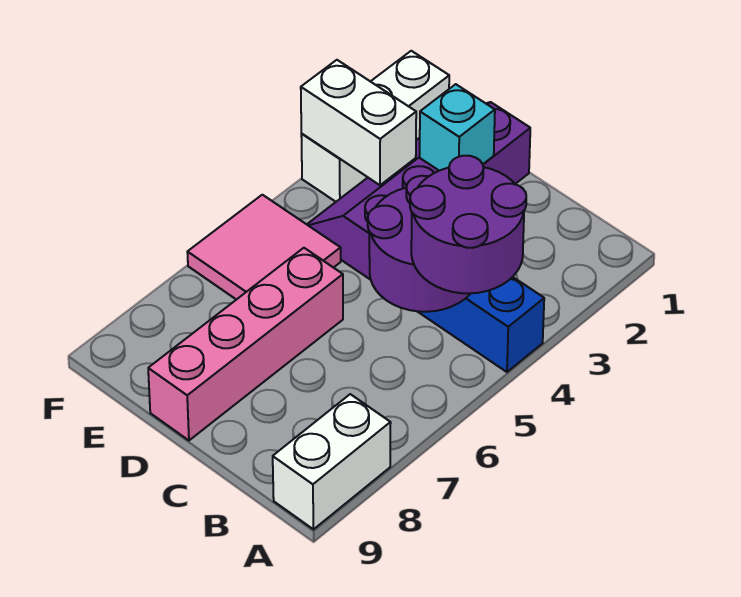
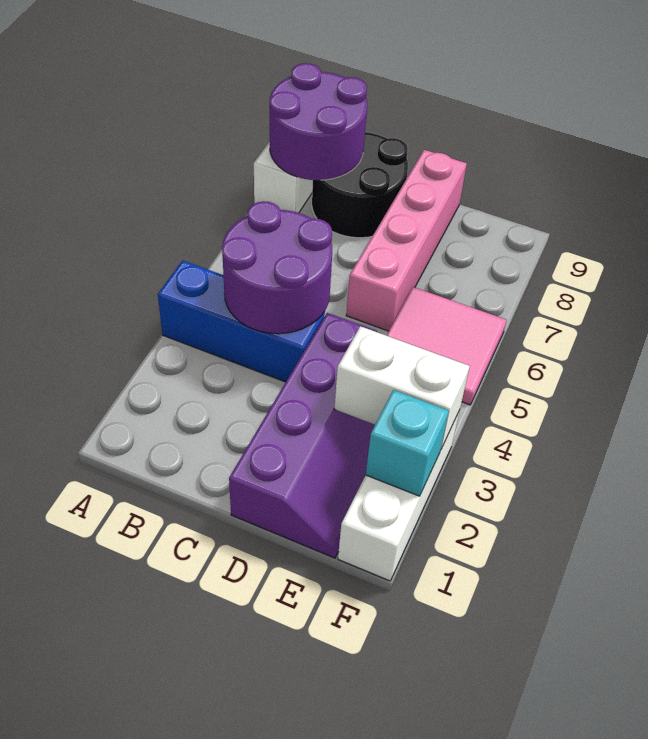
purple 2x2 round brick [410,156,526,293] -> purple 2x2 round brick moved to [270,63,367,180]
none -> black 2x2 round brick [312,132,408,238]
cyan 1x1 brick [420,84,495,171] -> cyan 1x1 brick moved to [366,390,449,496]

